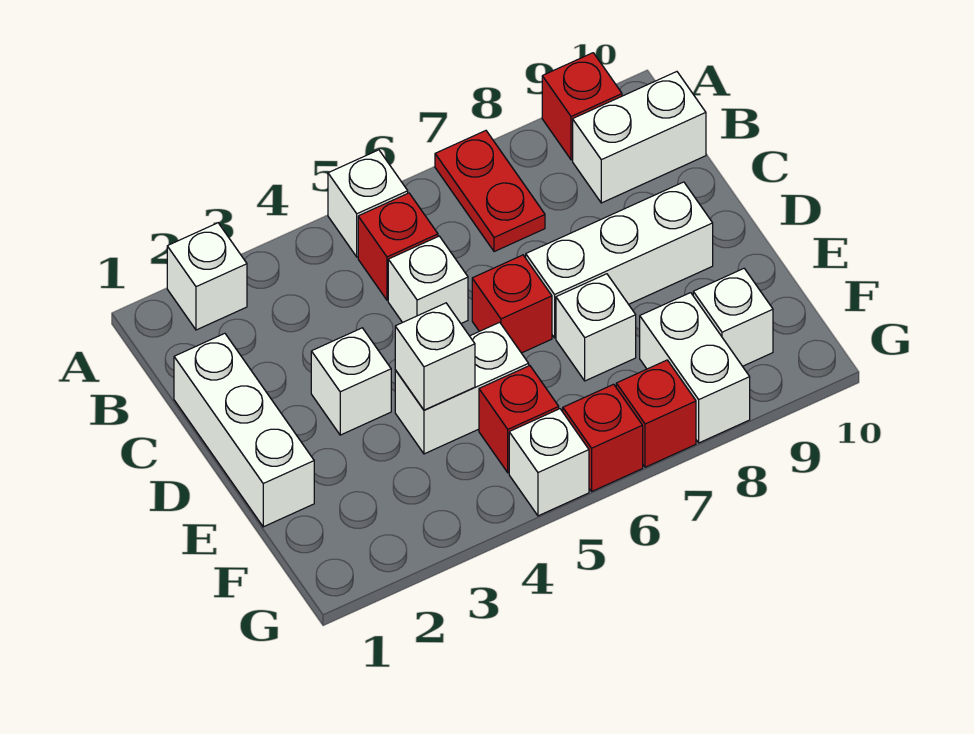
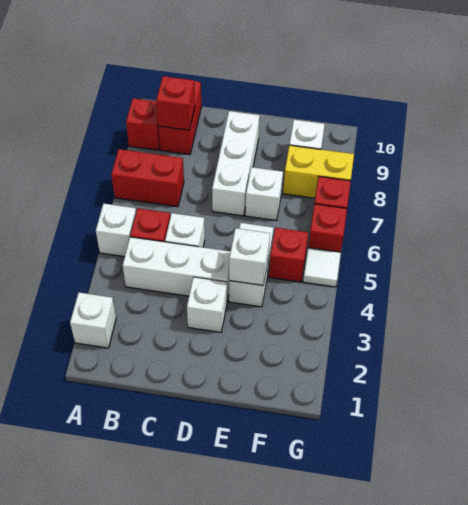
red 1x2 plate [435,131,545,252] -> red 1x2 brick [111,149,184,207]
white 1x2 brick [573,72,706,203] -> red 1x2 brick [158,81,201,155]
white 1x3 brick [174,333,314,527] -> white 1x3 brick moved to [123,237,231,301]
red 1x1 brick [472,255,552,353] -> red 1x1 brick moved to [156,76,195,130]
white 1x2 brick [640,293,750,443] -> yellow 1x2 brick [283,145,354,198]
white 1x1 brick [509,409,589,516] -> white 1x1 tile [303,248,341,287]

